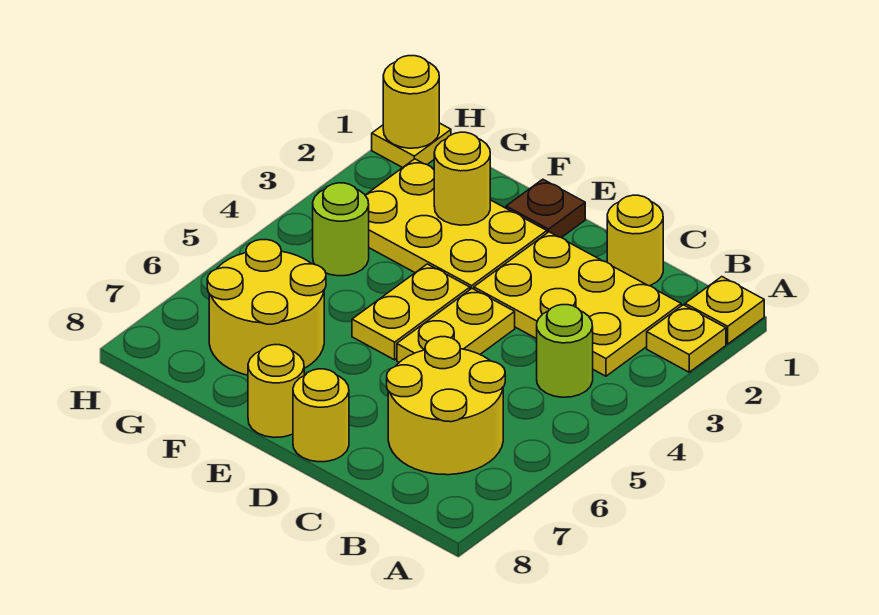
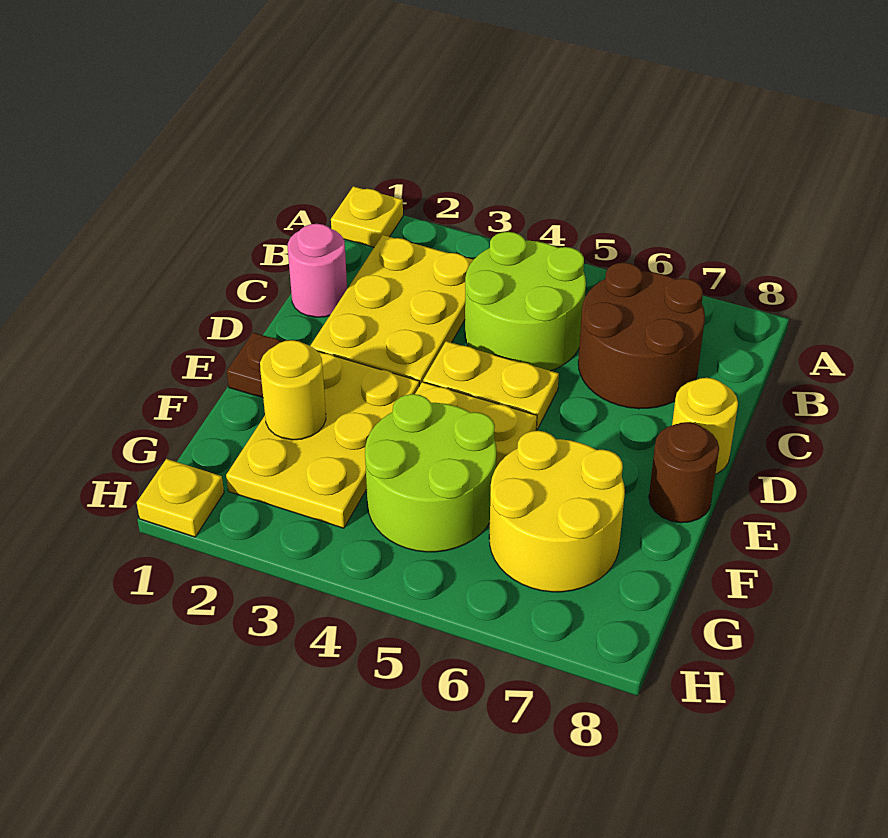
yellow 1x1 plate [647,305,726,372] -> none
lime 1x1 round brick [537,305,593,397] -> lime 2x2 round brick [465,232,586,371]
yellow 2x2 round brick [387,337,505,475] -> brown 2x2 round brick [578,263,705,409]
yellow 1x1 round brick [607,195,663,286] -> pink 1x1 round brick [288,224,347,317]
yellow 1x1 round brick [248,345,304,437] -> brown 1x1 round brick [649,422,719,523]
lime 1x1 round brick [313,183,369,276] -> lime 2x2 round brick [365,394,496,552]
yellow 1x1 round brick [383,56,439,148] -> none

